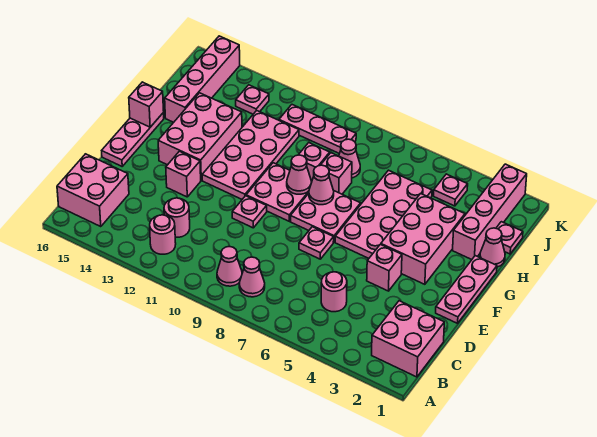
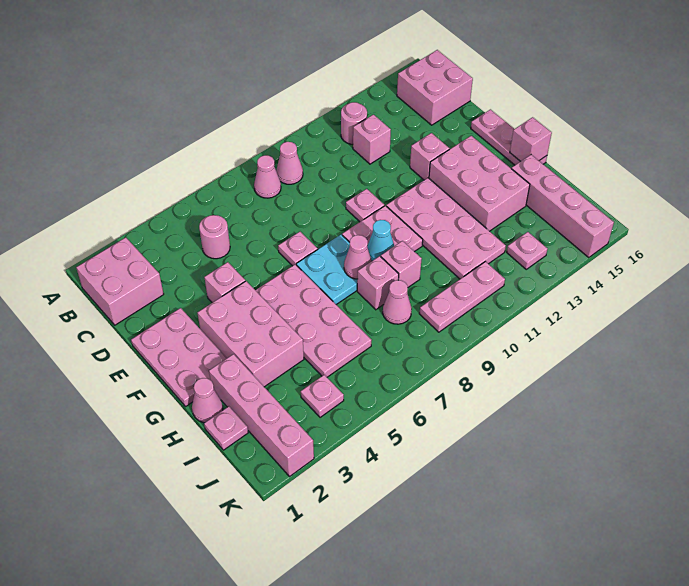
pink 1x1 round brick [164,198,190,237] -> pink 1x1 brick [353,115,391,164]
pink 1x3 plate [436,256,497,323] -> pink 2x3 plate [131,308,227,407]
pink 2x2 plate [291,191,361,242] -> cyan 2x2 plate [296,235,358,304]
pink 1x1 cone [287,155,311,194] -> cyan 1x1 cone [367,220,394,261]

